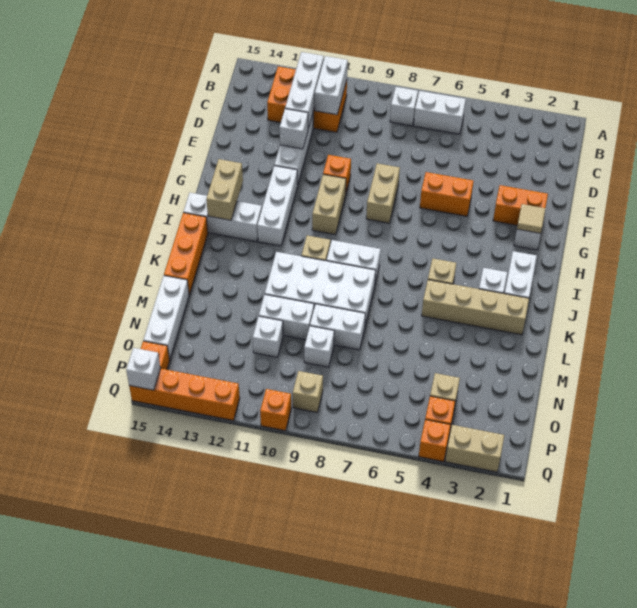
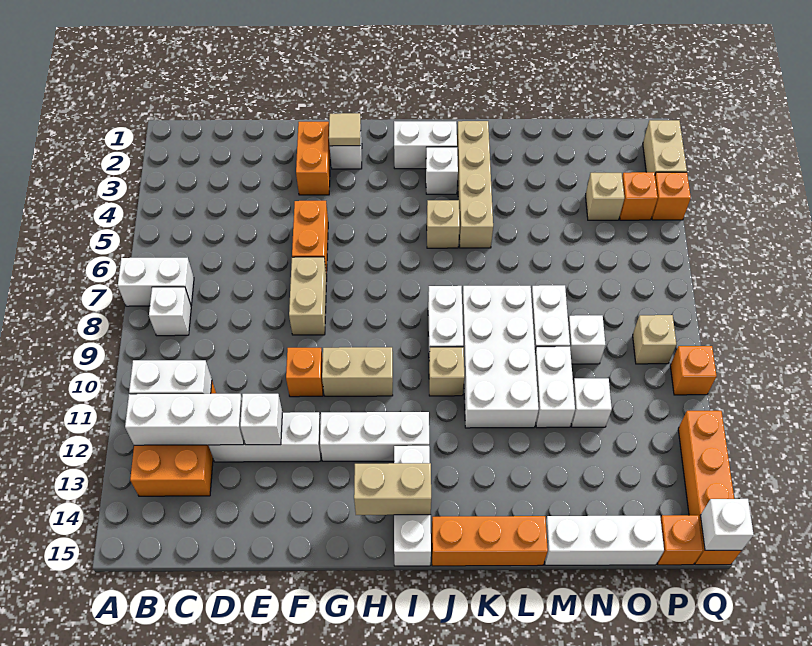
white 1x2 brick [414,91,466,134] -> white 1x2 brick turned to [118,258,194,306]
tan 1x2 brick [366,163,400,223] -> tan 1x2 brick turned to [289,257,327,335]

